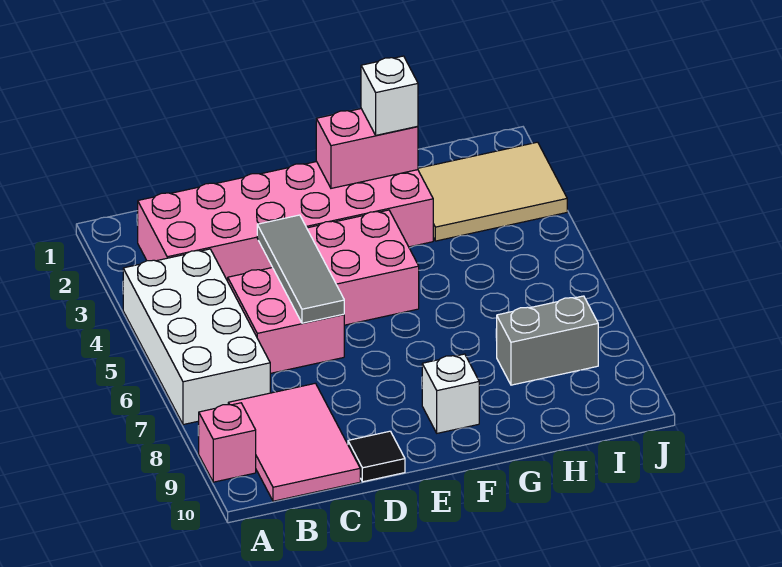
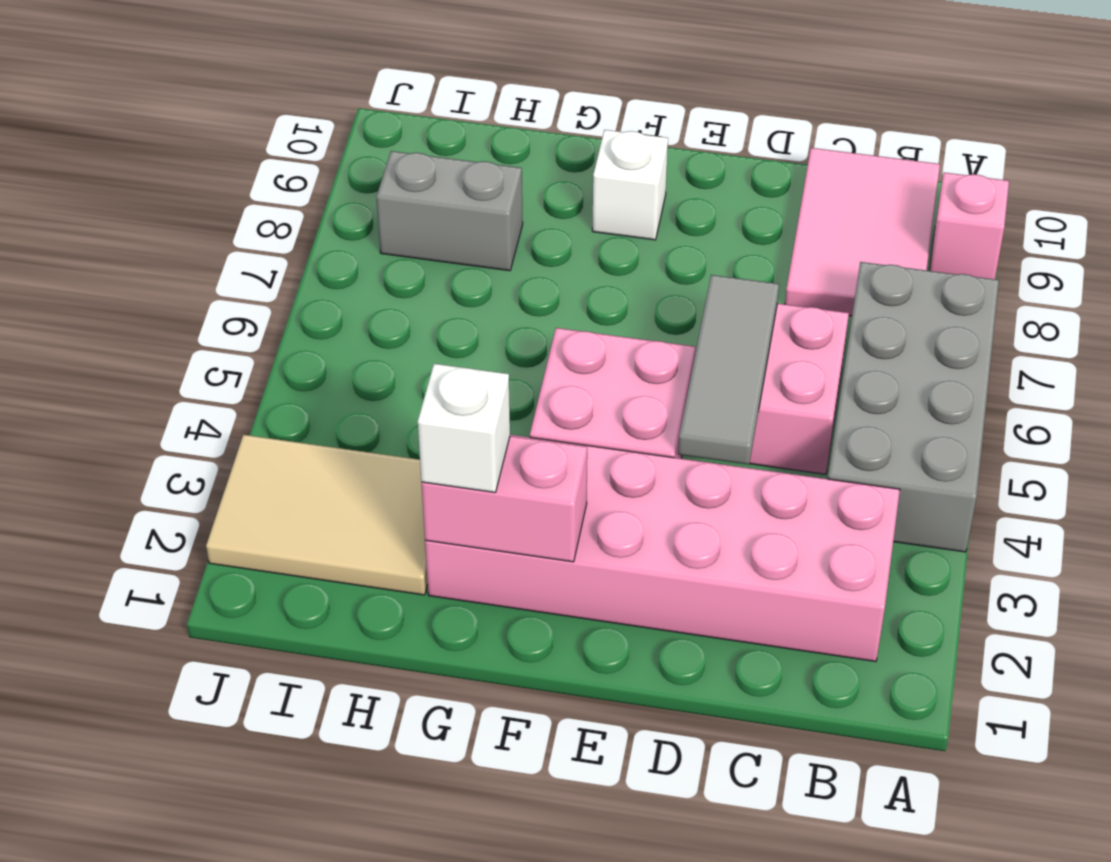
white 2x4 brick [123,249,270,425] -> grey 2x4 brick [828,262,999,552]
black 1x1 tile [348,431,405,482] -> none

